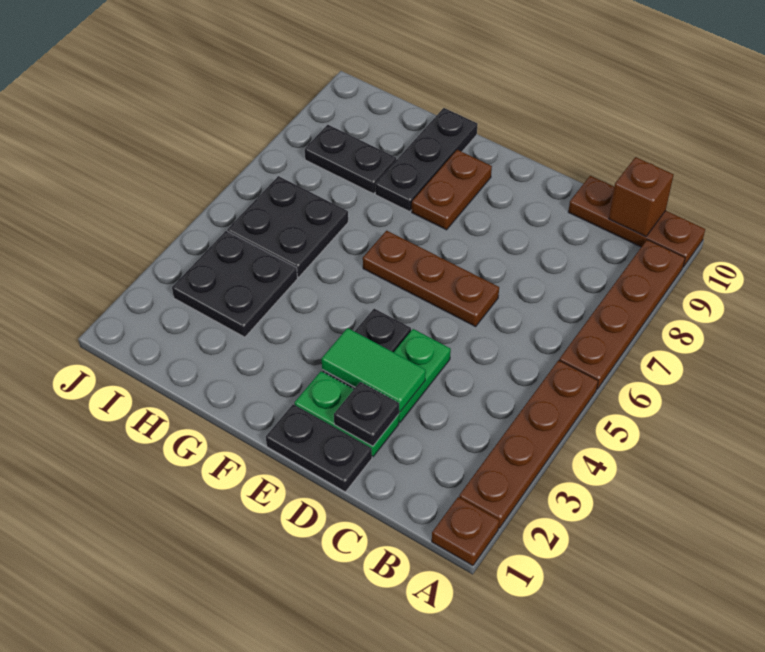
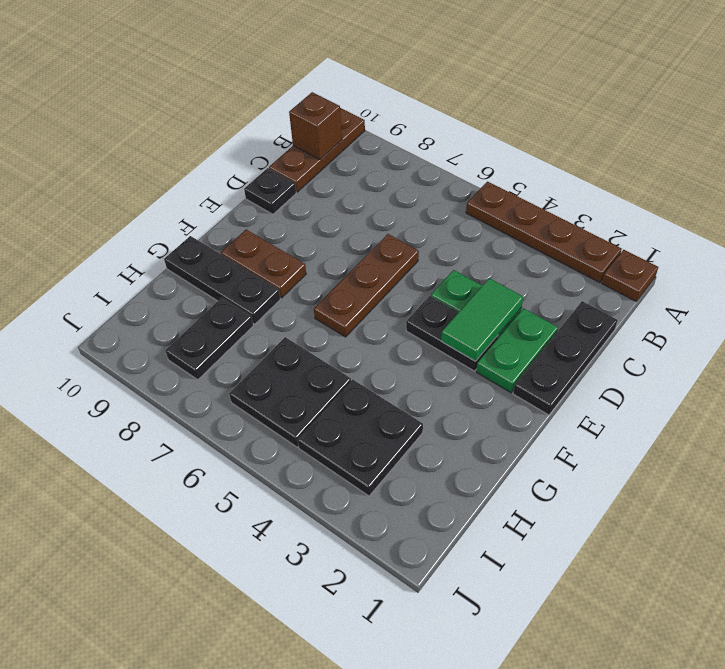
brown 1x4 plate [559,240,685,389] -> none
black 1x2 plate [266,404,372,492] -> black 1x3 plate [513,301,617,415]
black 1x1 plate [334,382,399,446] -> black 1x1 plate moved to [244,168,296,214]

